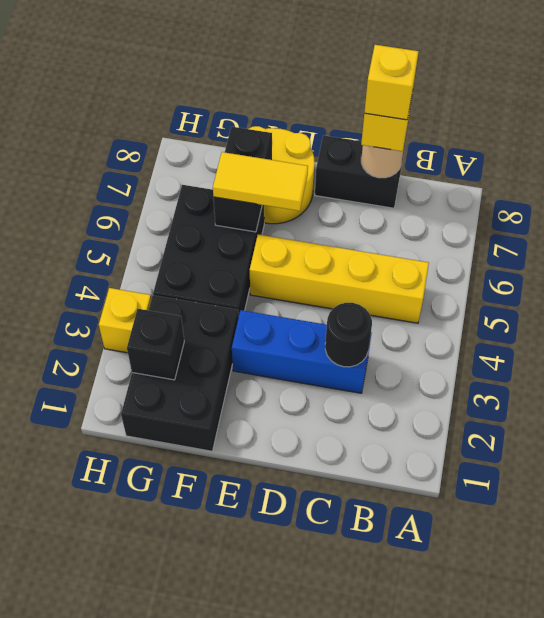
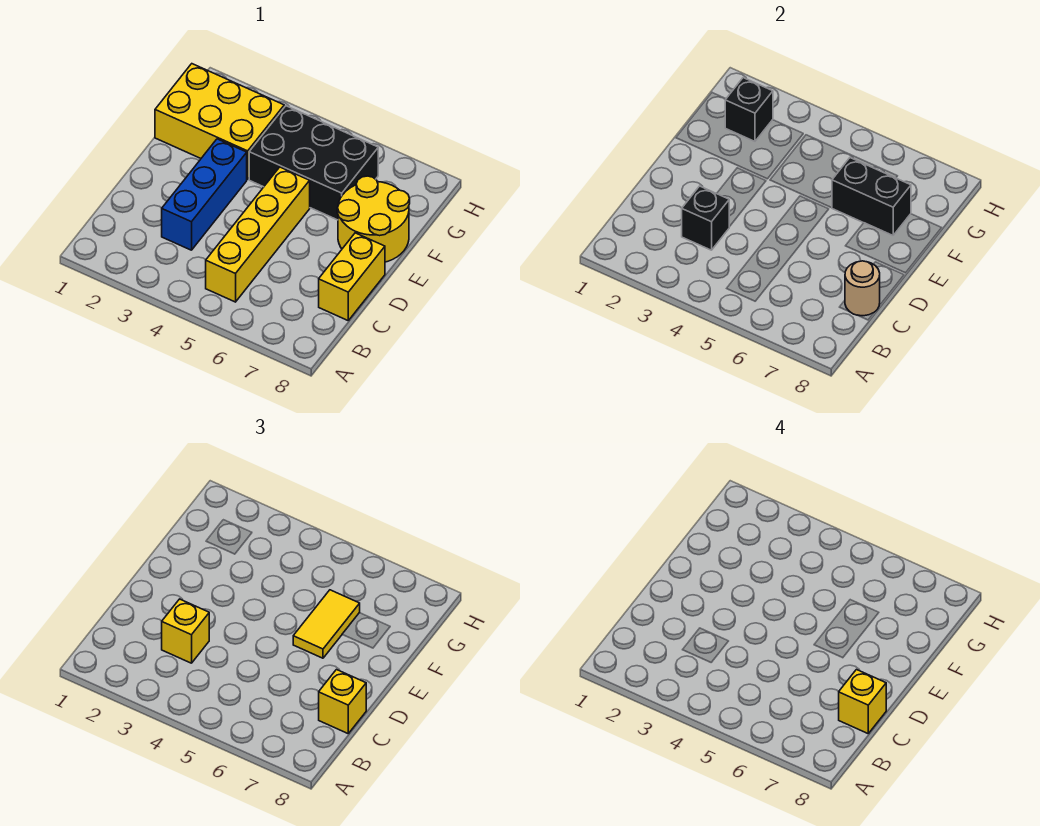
black 1x1 round brick [325,303,372,367] -> black 1x1 brick [682,186,729,250]
black 1x2 brick [315,135,404,208] -> yellow 1x2 brick [319,233,385,320]
black 2x3 brick [121,295,239,451] -> yellow 2x3 brick [155,64,284,179]
yellow 1x1 brick [99,288,151,353] -> yellow 1x1 brick moved to [162,599,209,663]

